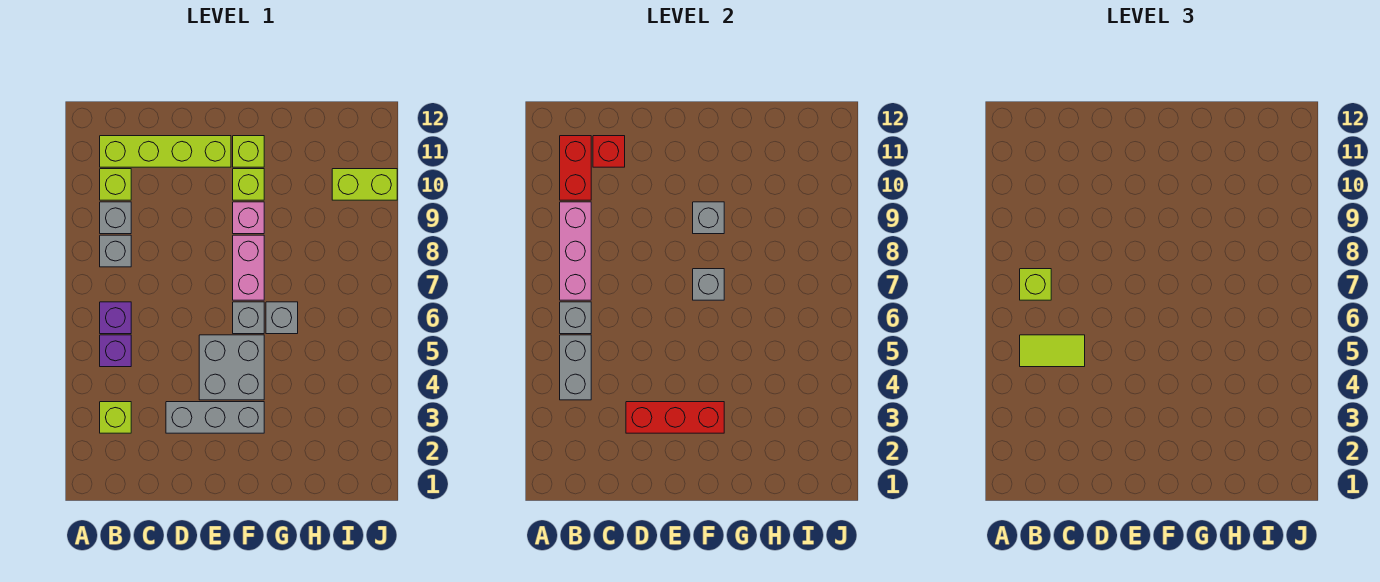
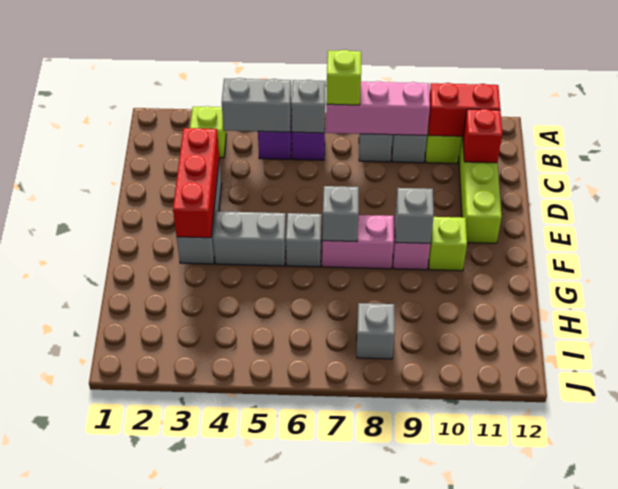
lime 1x2 tile [1020,335,1085,367] -> none
grey 2x2 brick [199,335,264,400] -> grey 1x2 brick [213,211,286,266]
lime 1x1 brick [233,136,264,167] -> none
grey 1x1 brick [266,302,298,334] -> grey 1x1 brick moved to [357,303,395,359]
lime 1x2 brick [332,169,397,200] -> none

